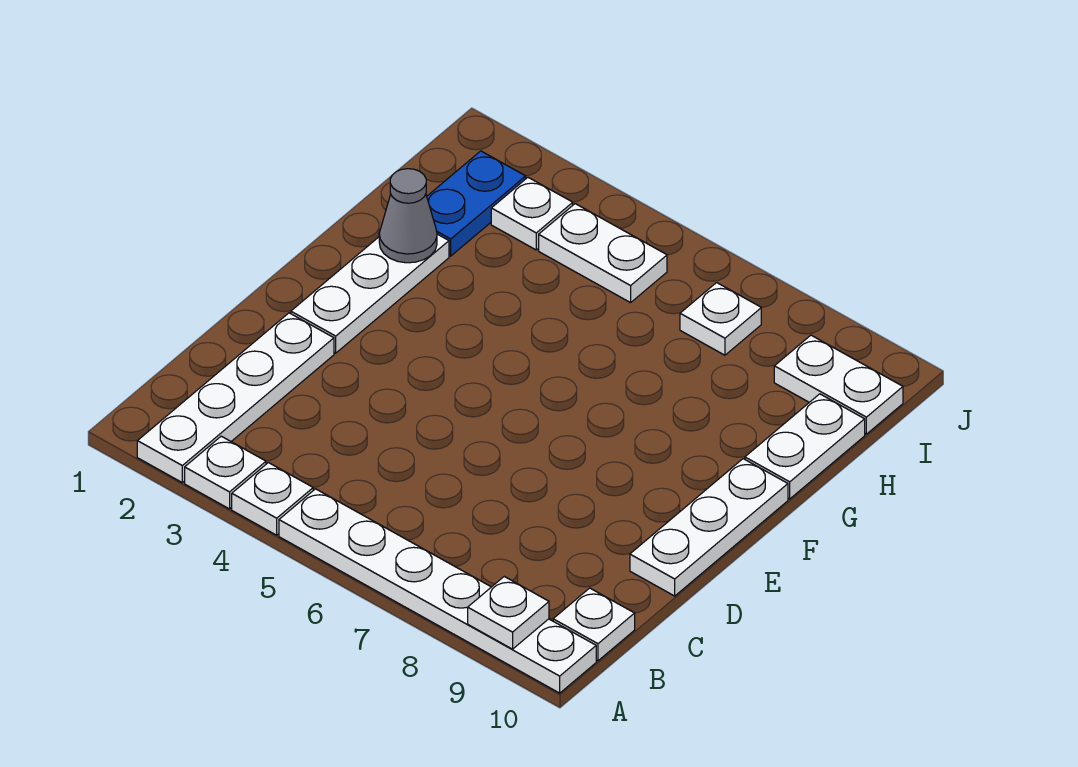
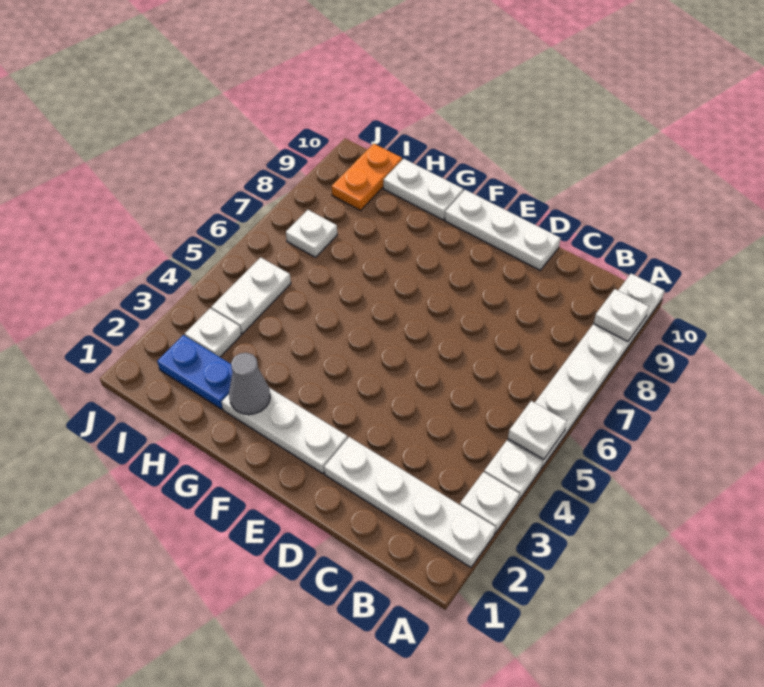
white 1x1 plate [553,588,635,661] -> white 1x1 plate moved to [508,401,567,460]
white 1x2 plate [774,335,903,434] -> orange 1x2 plate [332,144,402,211]

